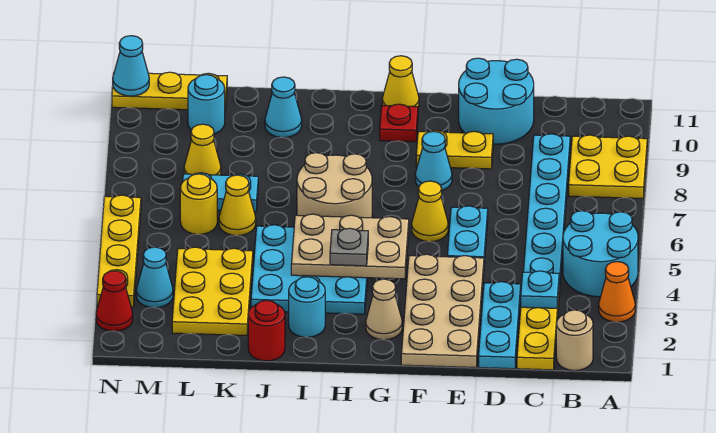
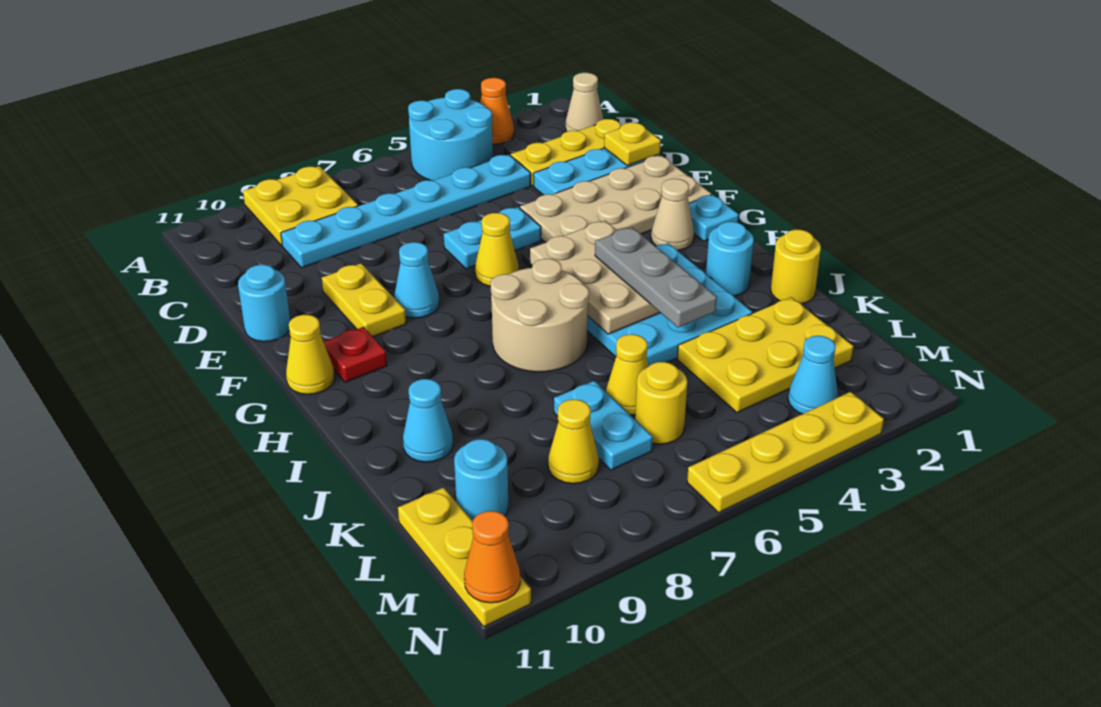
tan 1x1 round brick [556,310,593,370] -> tan 1x1 cone [566,73,603,132]
cyan 1x1 plate [521,271,559,308] -> cyan 1x1 plate moved to [689,195,739,241]
none -> yellow 1x1 plate [604,123,661,166]
cyan 2x2 round brick [459,58,534,144] -> cyan 1x1 round brick [238,265,290,342]
grey 1x1 plate [330,228,368,266] -> grey 1x3 plate [595,227,717,328]
red 1x1 round brick [248,300,285,361] -> yellow 1x1 round brick [771,230,821,304]
red 1x1 cone [96,271,133,331] -> none
cyan 1x1 cone [113,36,149,96] -> orange 1x1 cone [464,511,520,603]

